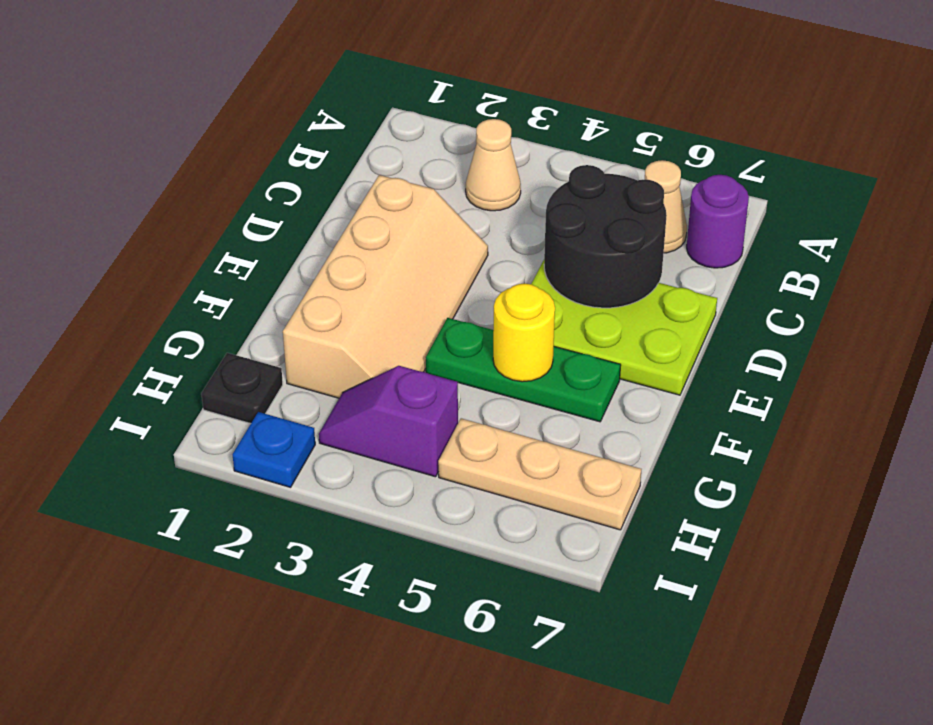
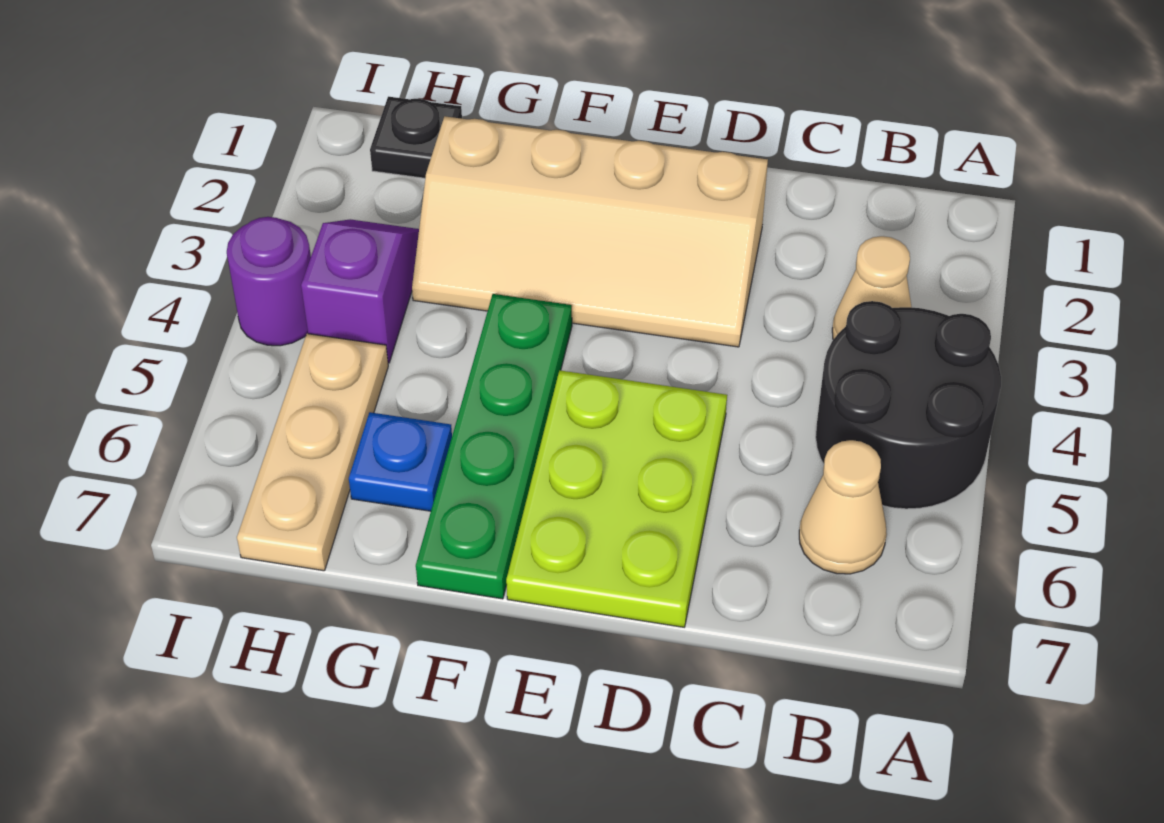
purple 1x1 round brick [687,175,749,268] -> purple 1x1 round brick moved to [227,217,311,346]
black 2x2 round brick [544,165,667,308] -> black 2x2 round brick moved to [816,301,1001,509]
green 1x3 plate [426,318,621,422] -> green 1x4 plate [416,294,572,599]
yellow 1x1 round brick [493,284,555,382] -> none
blue 1x1 plate [233,412,315,487] -> blue 1x1 plate moved to [349,412,452,511]

